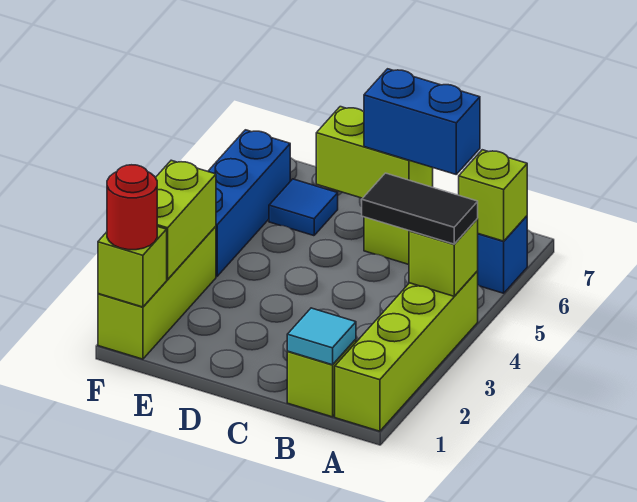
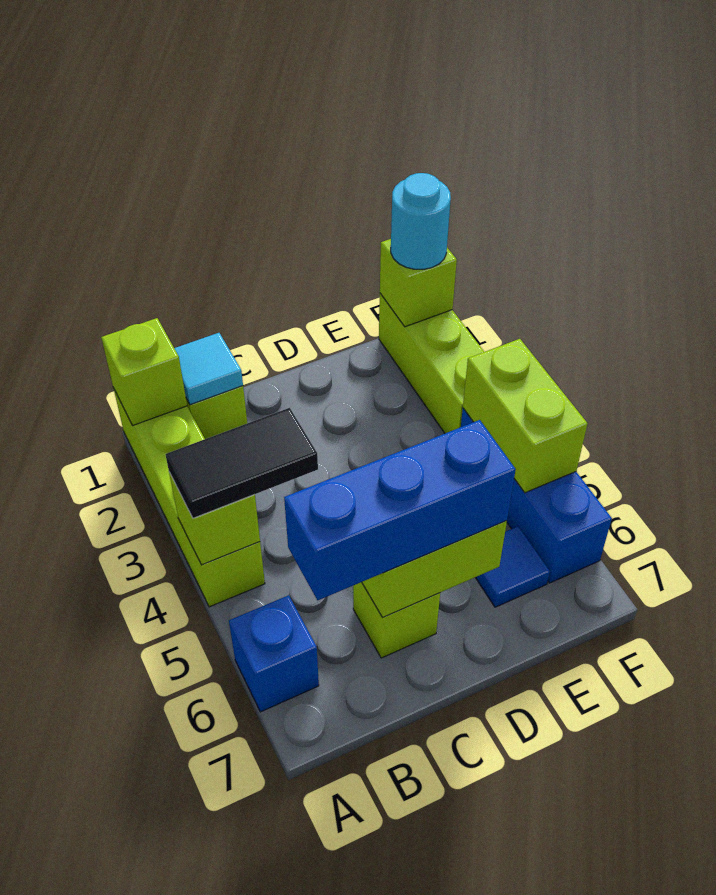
lime 1x1 brick [459,150,527,241] -> lime 1x1 brick moved to [101,318,187,426]
blue 1x2 brick [364,69,480,174] -> blue 1x3 brick [284,420,516,600]
red 1x1 round brick [107,165,157,250] -> cyan 1x1 round brick [391,173,451,269]
lime 1x2 brick [156,160,216,279] -> lime 1x2 brick moved to [463,339,587,493]

